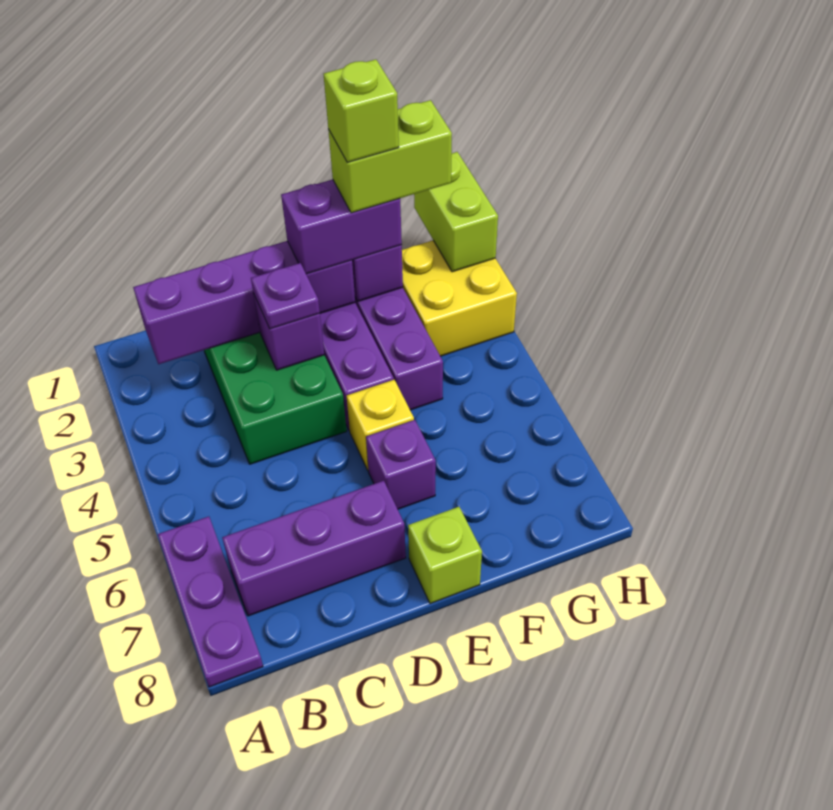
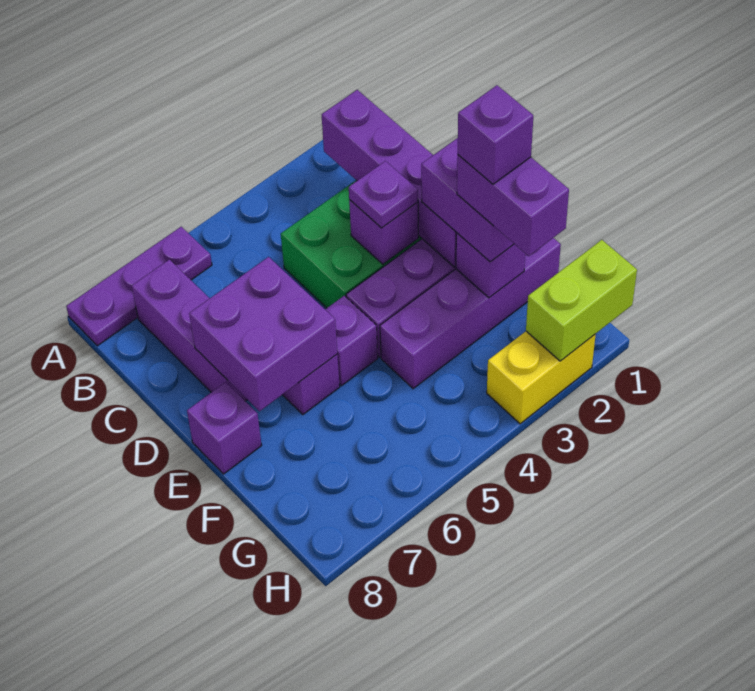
none -> purple 2x2 brick [189,257,337,411]
yellow 1x1 brick [347,380,414,471] -> purple 1x1 brick [325,296,378,386]
lime 1x1 brick [408,507,482,604] -> purple 1x1 brick [187,382,262,474]
lime 1x2 brick [328,100,452,213] -> purple 1x2 brick [457,155,569,256]
lime 1x1 brick [324,59,399,162] -> purple 1x1 brick [458,85,533,184]
yellow 2x2 brick [402,240,517,356] -> yellow 1x2 brick [487,331,596,424]

